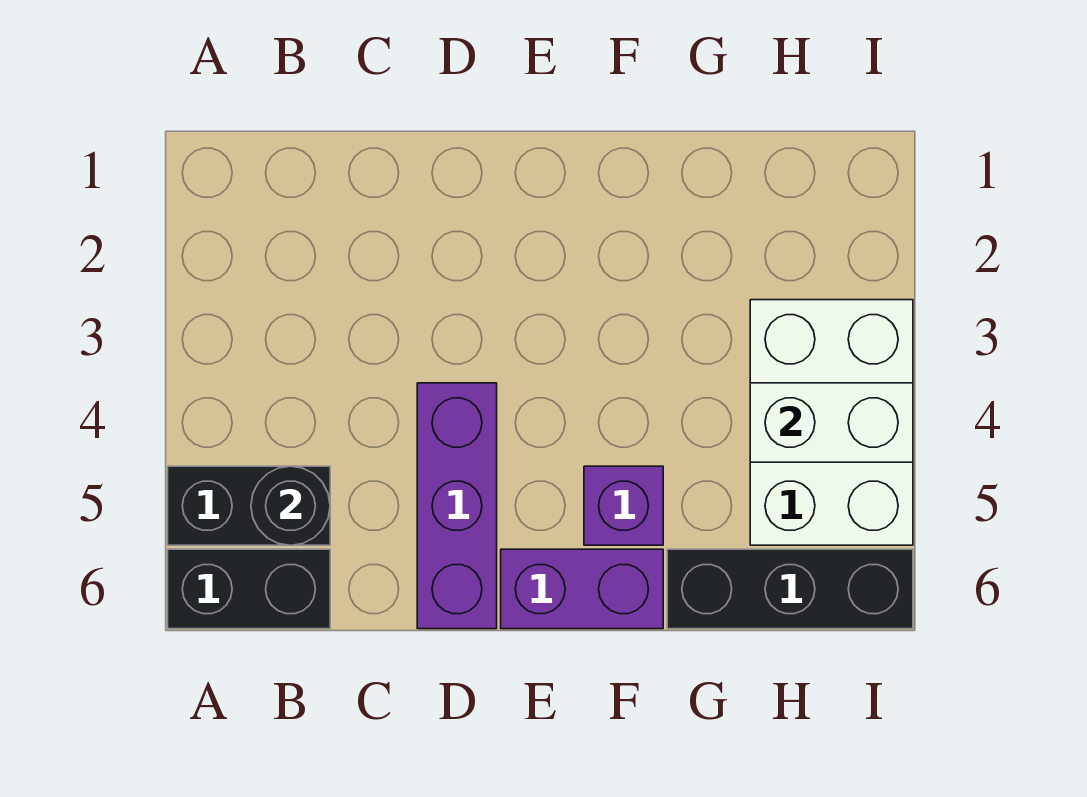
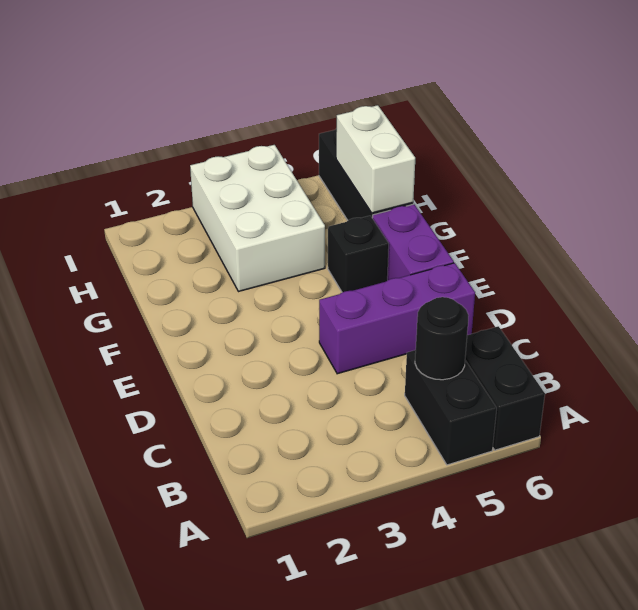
purple 1x1 brick [584,466,663,545] -> black 1x1 brick [328,216,389,292]
white 2x3 brick [750,300,913,545] -> white 2x3 brick turned to [190,145,325,292]
white 1x2 brick [750,383,913,462] -> white 1x2 brick moved to [336,105,415,213]

